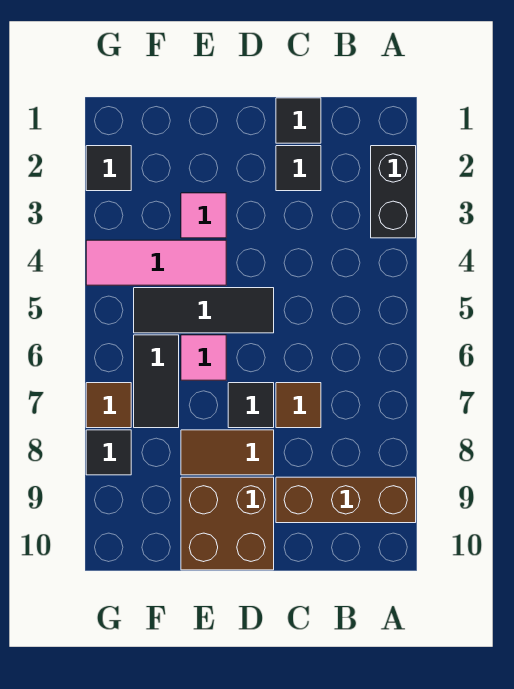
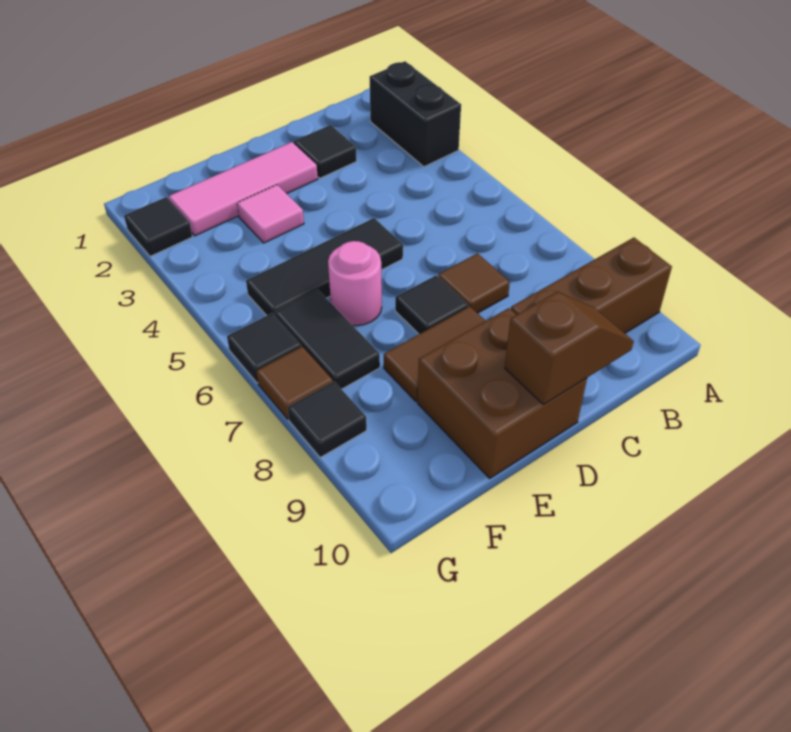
black 1x1 tile [276,98,321,143] -> black 1x1 tile moved to [227,313,301,383]
none -> brown 1x2 slope [505,292,634,405]
pink 1x3 tile [86,240,226,285] -> pink 1x3 tile moved to [169,142,318,236]
pink 1x1 tile [181,335,226,380] -> pink 1x1 round brick [328,241,382,326]

